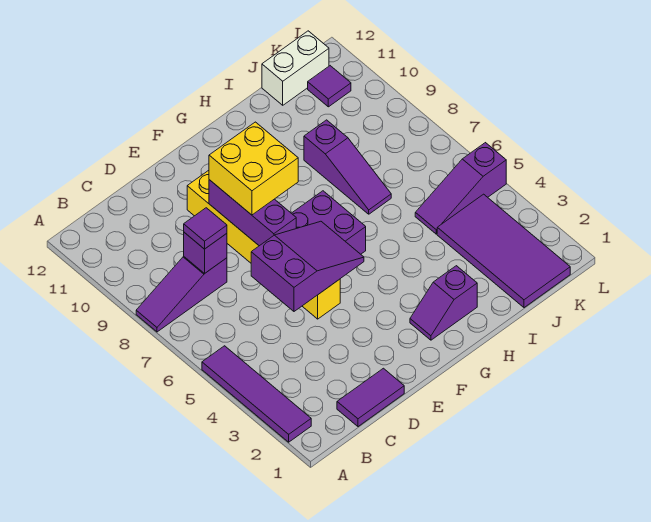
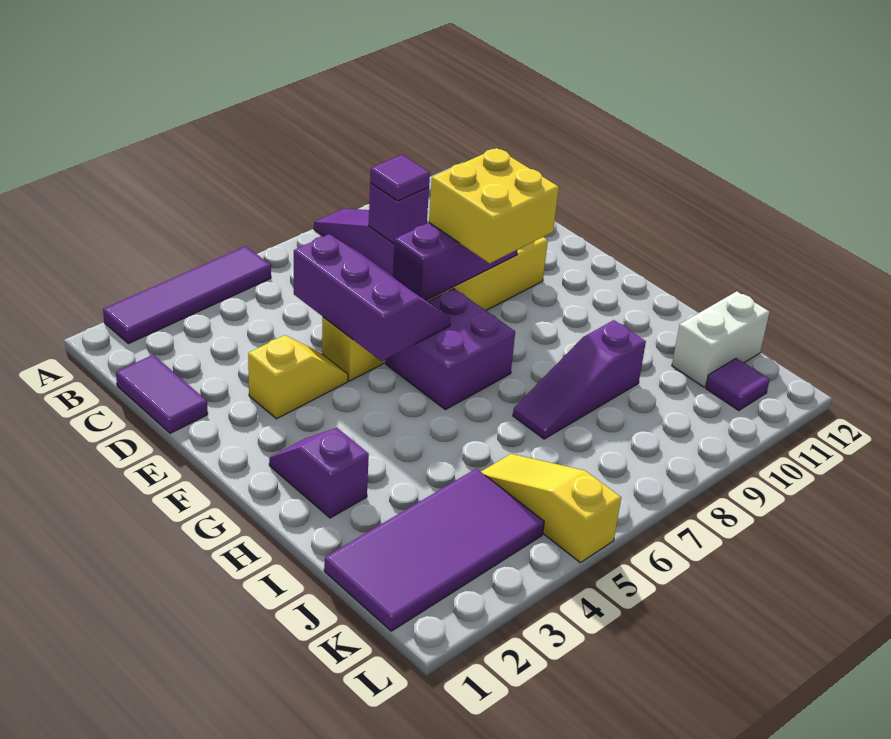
purple 2x3 slope [251,221,364,311] -> purple 2x3 slope turned to [294,234,451,361]
none -> yellow 1x2 slope [248,335,348,419]
purple 1x3 slope [415,143,506,234] -> yellow 1x3 slope [481,454,621,563]
white 1x2 brick [262,31,329,105] -> white 1x2 brick turned to [672,291,770,387]

